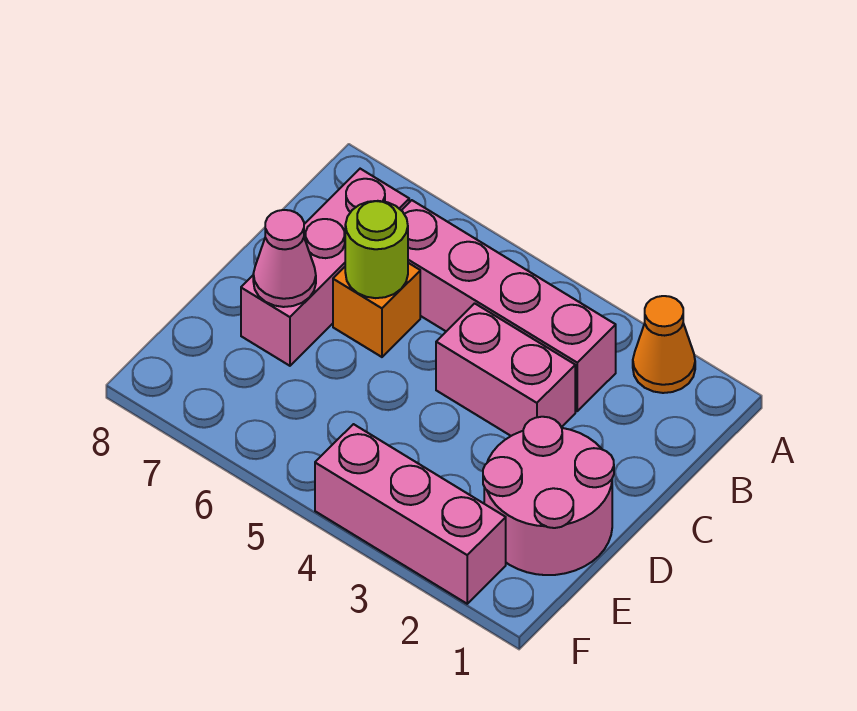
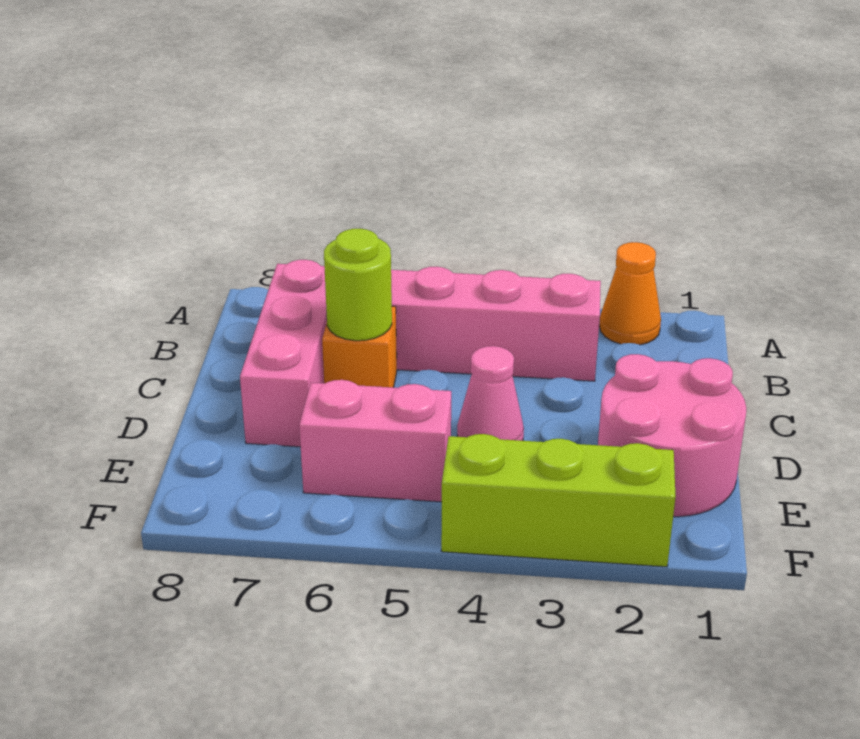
pink 1x2 brick [436,303,575,436] -> pink 1x2 brick moved to [299,380,451,502]
pink 1x1 cone [253,210,316,307] -> pink 1x1 cone moved to [457,346,524,441]
pink 1x3 brick [315,424,506,604] -> lime 1x3 brick [441,434,676,567]

